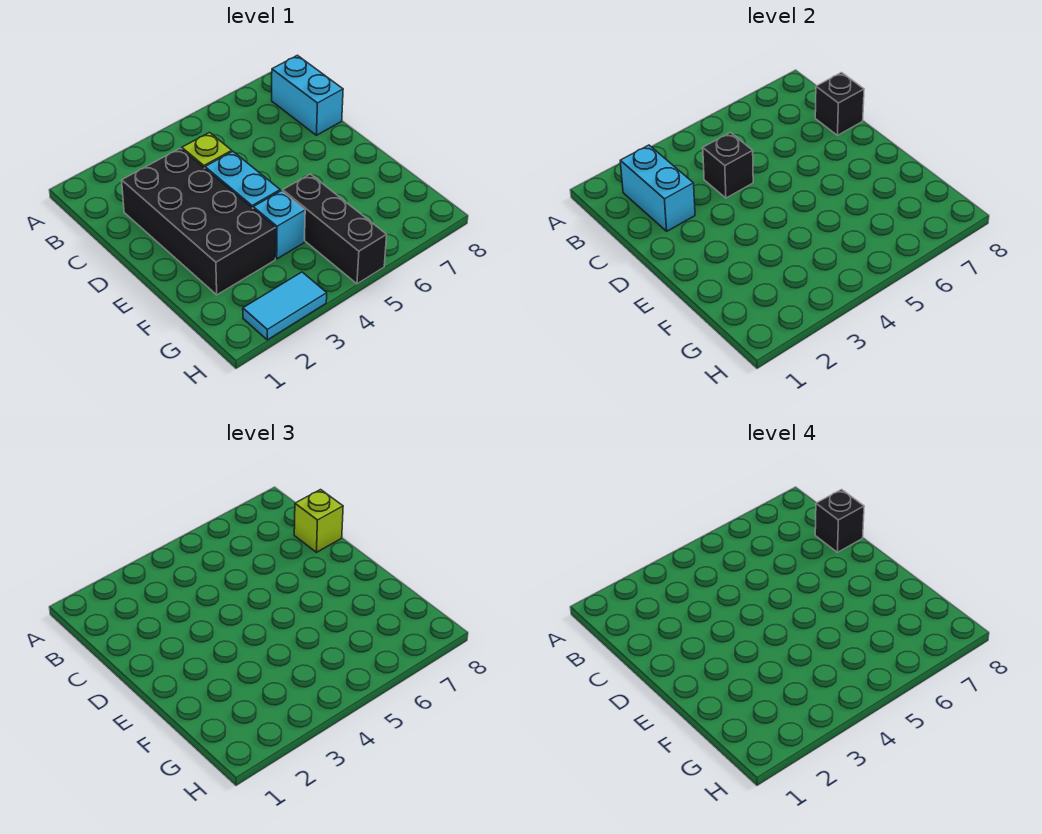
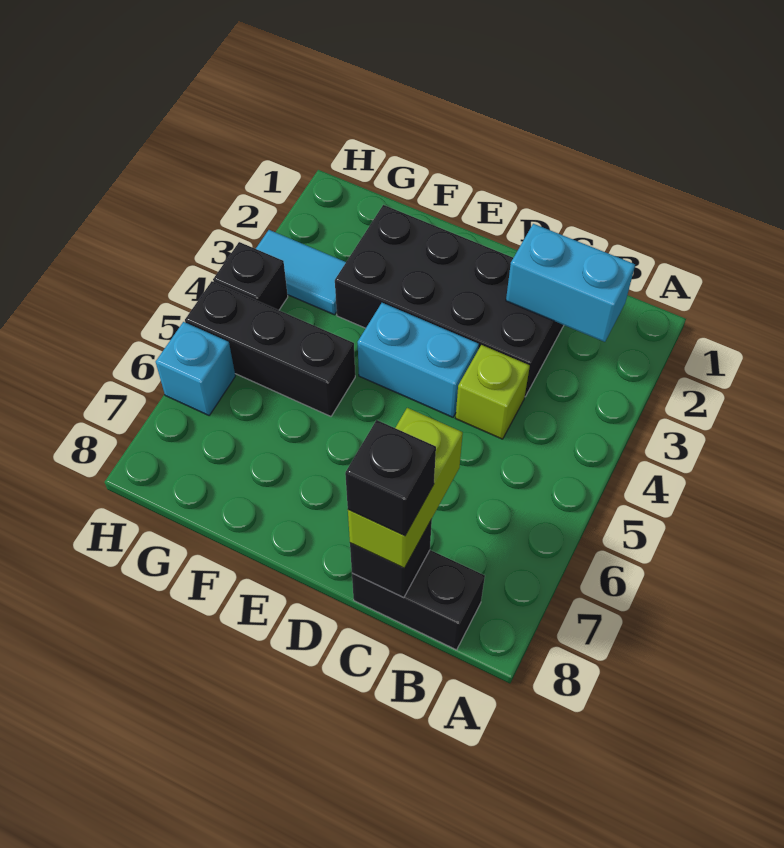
cyan 1x2 brick [272,55,343,135] -> black 1x2 brick [352,550,485,650]
black 1x1 brick [703,133,753,198] -> black 1x1 brick moved to [213,242,288,310]
lime 1x1 brick [294,490,343,552] -> lime 1x2 brick [348,408,463,568]
cyan 1x1 brick [253,191,305,259] -> cyan 1x1 brick moved to [156,322,235,415]
cyan 1x2 tile [243,272,327,340] -> cyan 1x2 tile turned to [256,230,346,315]

